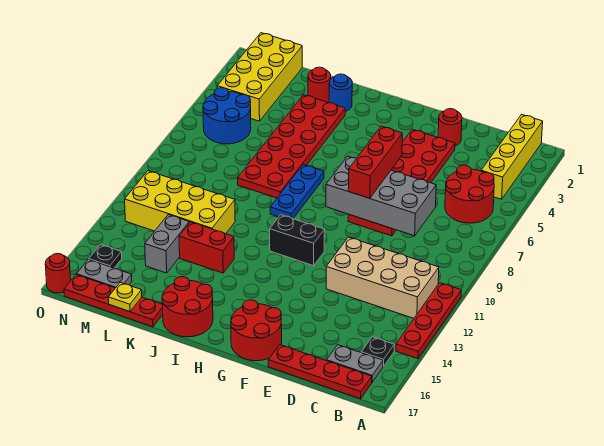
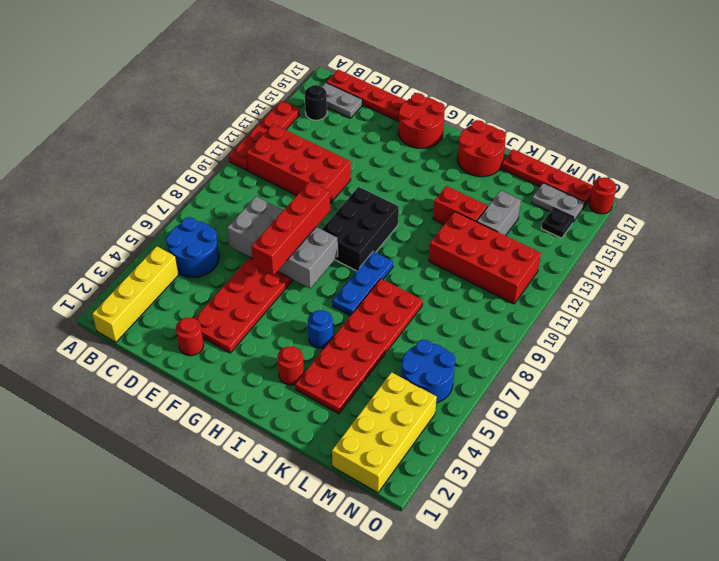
red 2x2 round brick [445,165,494,223] -> blue 2x2 round brick [166,217,219,277]
tan 2x4 brick [326,237,439,318] -> red 2x4 brick [246,124,351,203]
black 1x1 plate [361,337,394,367] -> black 1x1 round brick [305,85,327,120]
red 1x3 brick [348,126,402,198] -> red 1x4 brick [251,181,330,276]
black 1x2 brick [270,215,325,266] -> black 2x3 brick [322,187,399,271]
blue 1x1 round brick [329,74,352,111] -> blue 1x1 round brick moved to [308,310,333,348]
red 1x1 round brick [308,67,331,102] -> red 1x1 round brick moved to [277,346,304,385]
yellow 2x4 brick [125,171,235,234] -> red 2x4 brick [429,212,541,304]
yellow 1x1 plate [108,282,142,312] -> none

